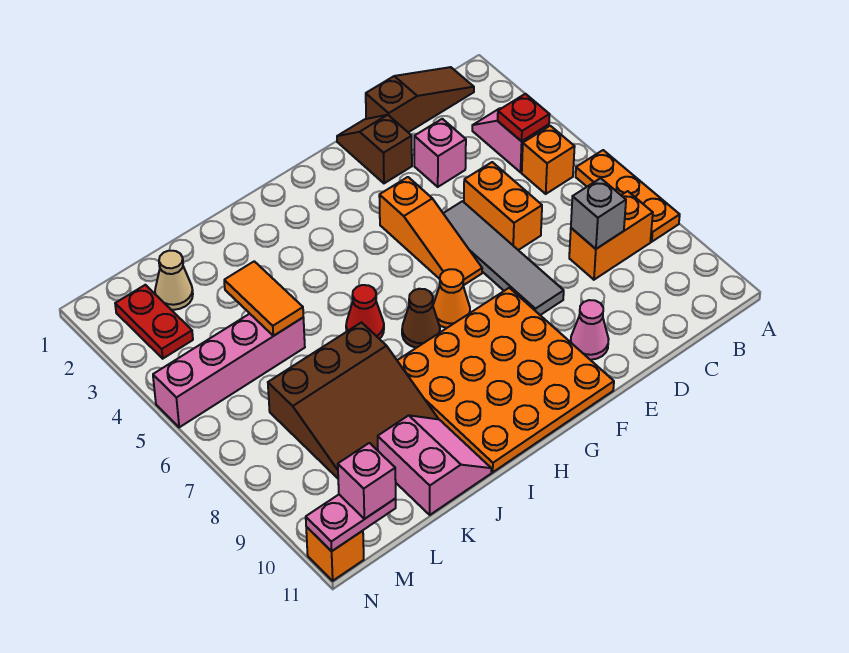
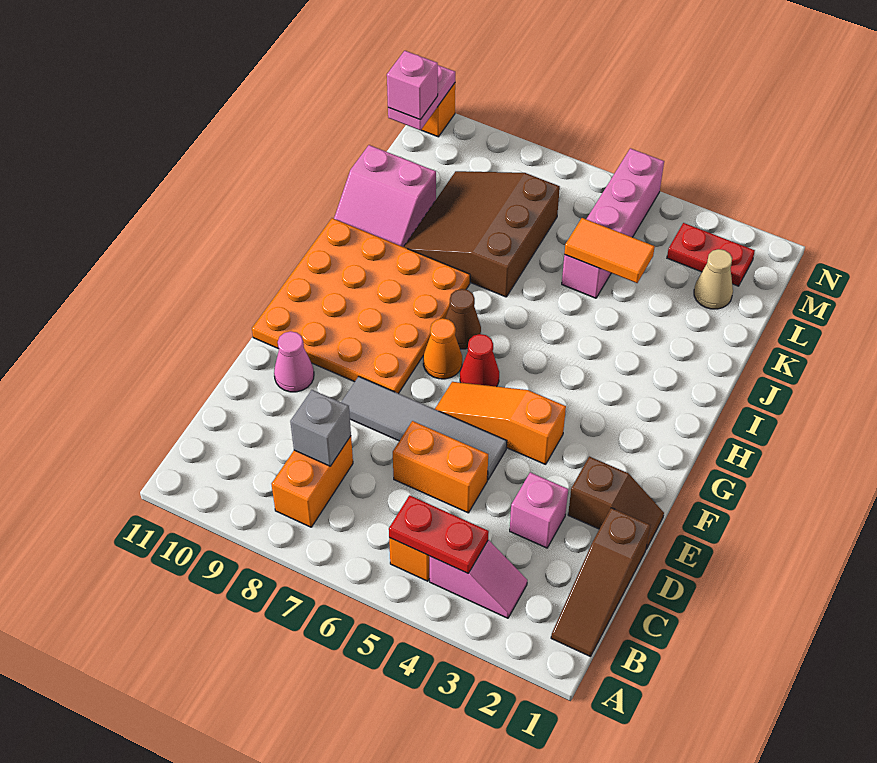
orange 1x3 plate [576,150,680,242] -> none
red 1x1 plate [497,94,550,141] -> red 1x2 plate [389,495,489,573]
red 1x1 cone [346,285,384,339] -> red 1x1 cone moved to [460,334,499,387]

